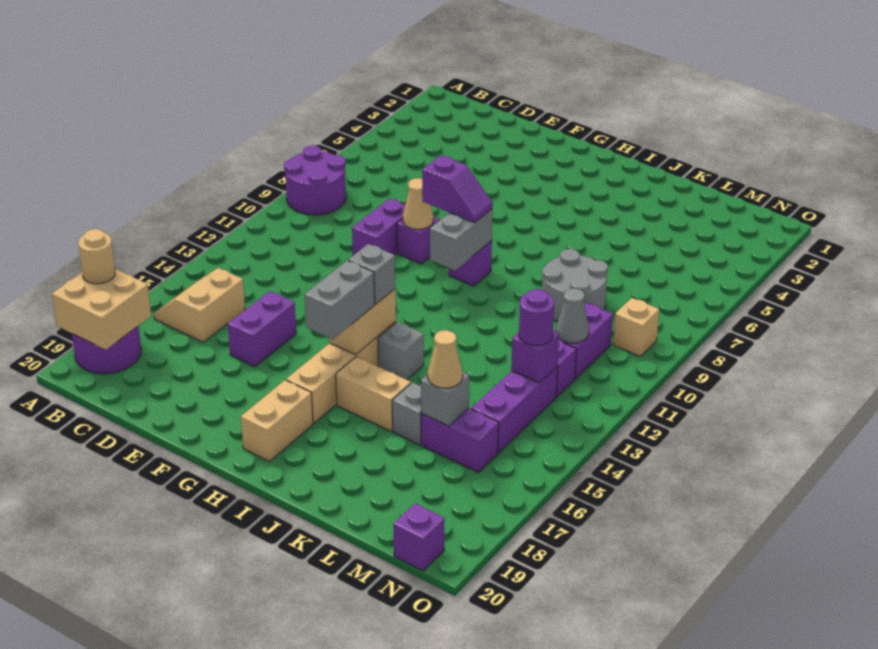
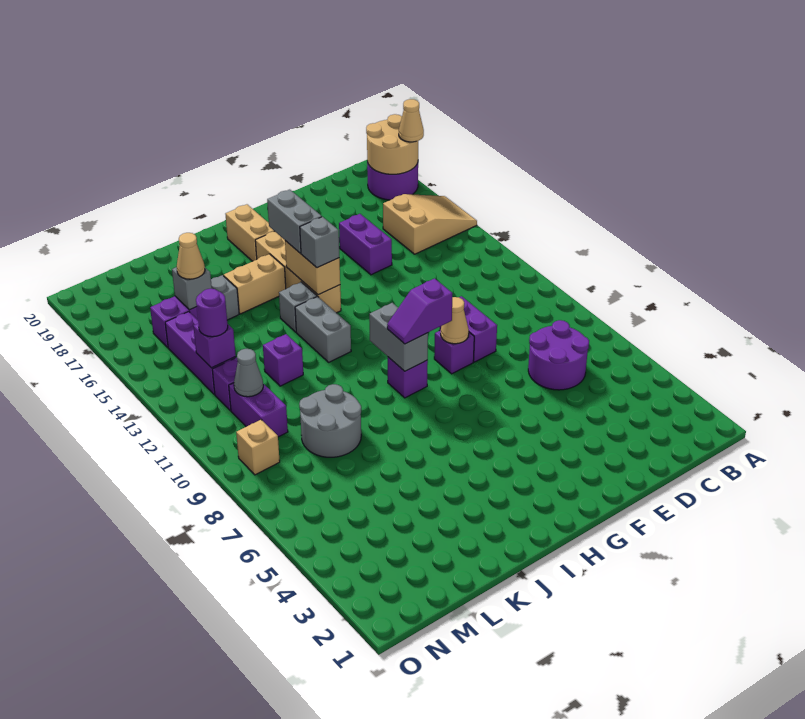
purple 2x2 round brick [284,145,346,215] -> purple 2x2 round brick moved to [528,320,589,390]
tan 2x2 brick [52,269,151,350] -> tan 2x2 round brick [366,114,418,174]
tan 1x1 round brick [78,229,115,284] -> tan 1x1 cone [399,99,424,142]
tan 2x2 slope [154,268,245,342] -> tan 2x3 slope [383,194,477,254]
none -> grey 1x2 brick [295,297,351,362]
purple 1x1 brick [393,504,444,571] -> purple 1x1 brick moved to [263,334,303,386]

